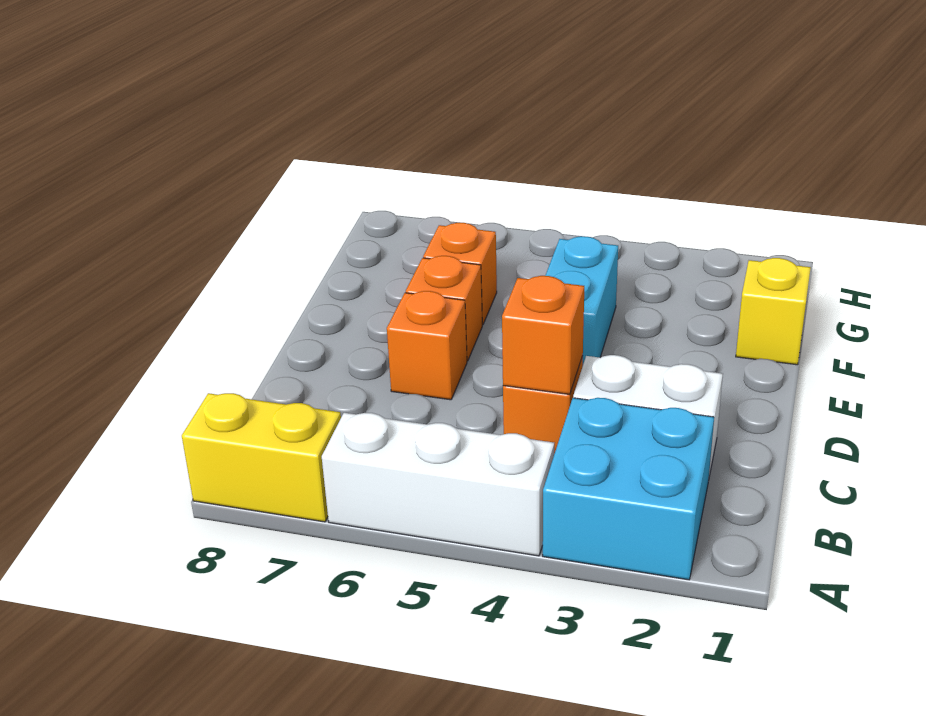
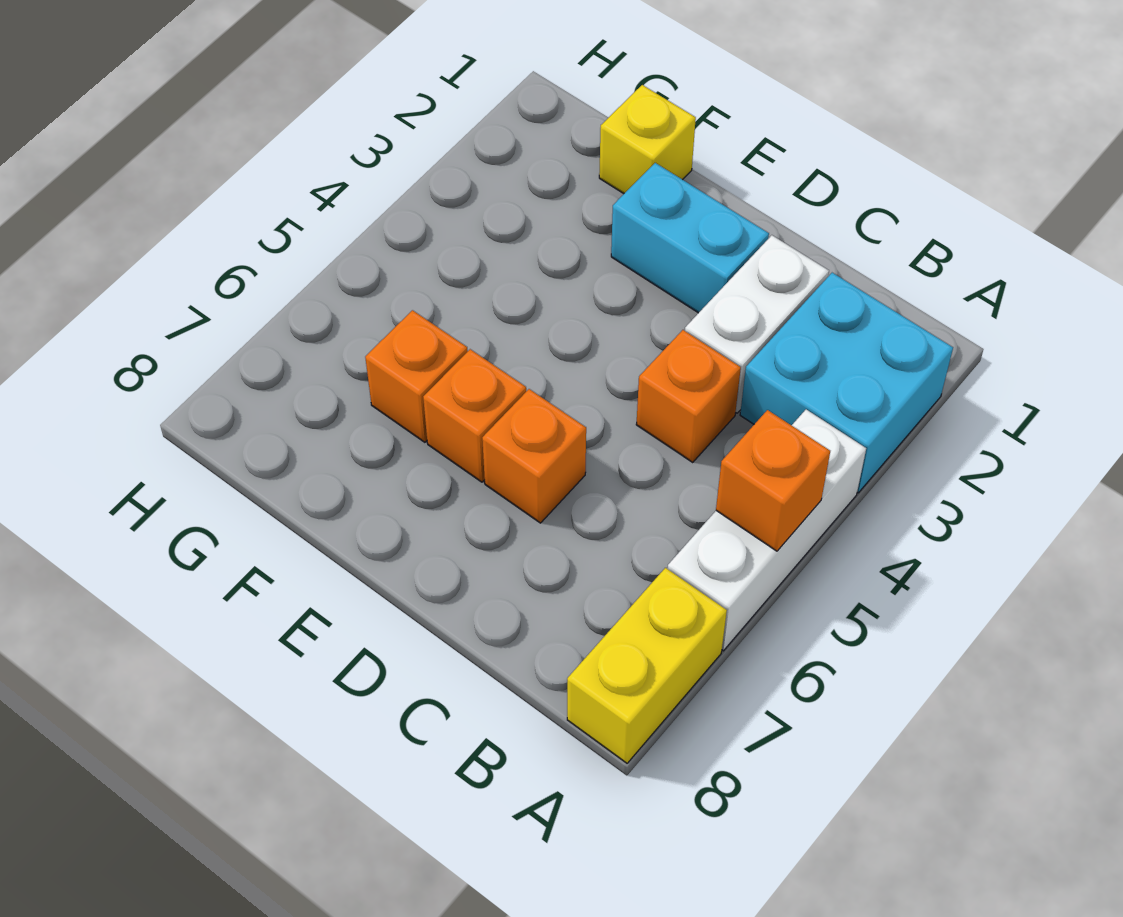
orange 1x1 brick [502,276,584,395] -> orange 1x1 brick moved to [716,410,830,551]
cyan 1x2 brick [545,236,618,364] -> cyan 1x2 brick moved to [611,163,769,313]

